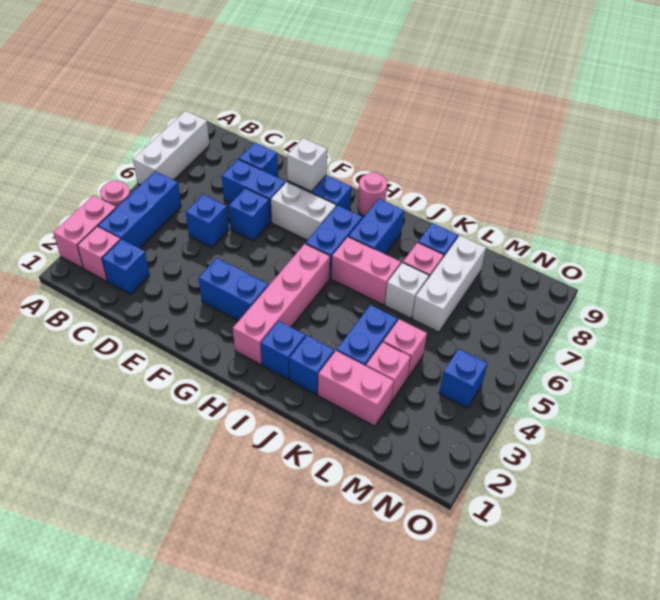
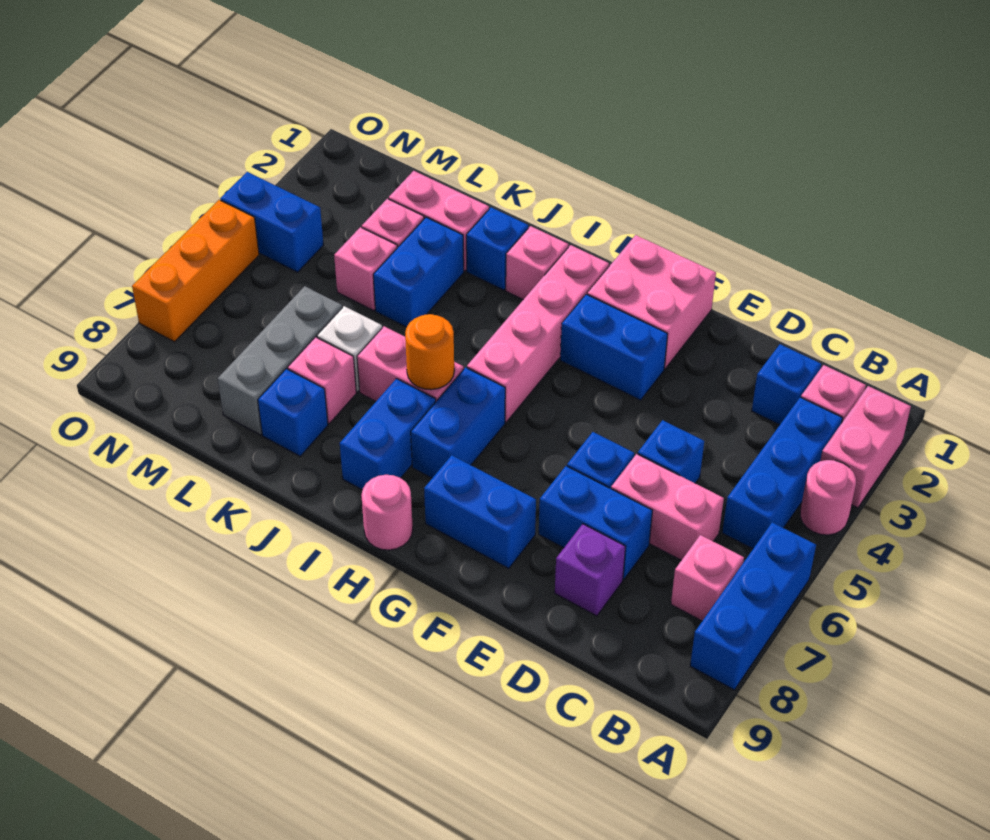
white 1x3 brick [133,111,209,185] -> blue 1x3 brick [690,522,816,690]
none -> pink 1x1 brick [671,535,744,621]
none -> pink 1x2 brick [611,454,724,560]
blue 1x1 brick [239,142,278,177] -> purple 1x1 brick [555,524,626,616]
none -> pink 2x2 brick [587,235,716,369]
white 1x2 brick [271,182,336,240] -> none
white 1x1 brick [287,138,327,192] -> none
blue 1x1 brick [261,321,306,379] -> pink 1x1 brick [506,226,568,300]
none -> orange 1x1 round brick [405,314,454,390]
white 1x3 brick [412,236,486,332] -> grey 1x3 brick [218,286,342,435]
blue 1x1 brick [439,349,488,408] -> blue 1x2 brick [220,172,323,272]
none -> orange 1x3 brick [132,200,259,342]

